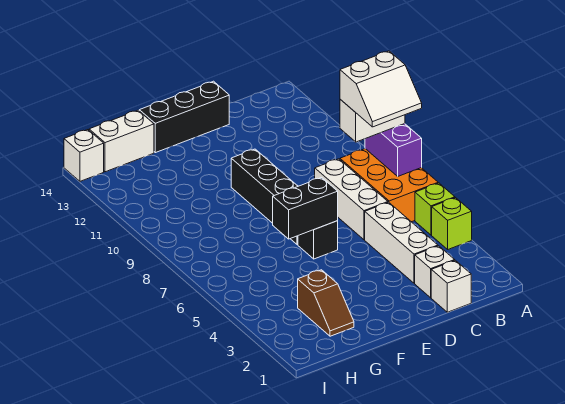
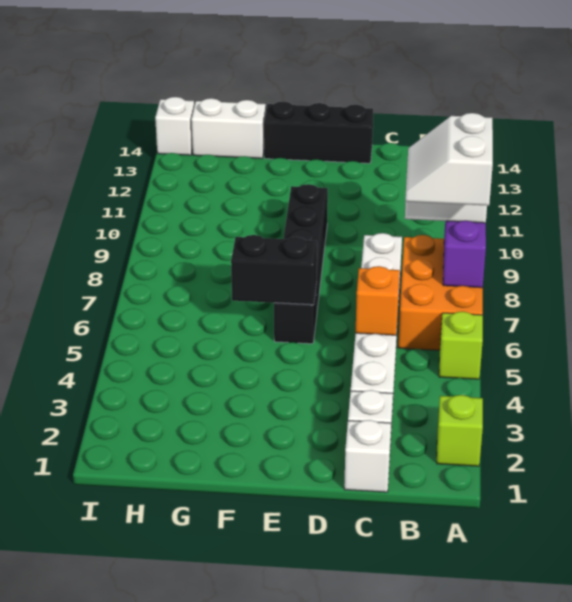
lime 1x1 brick [432,198,472,249] -> lime 1x1 brick moved to [437,395,483,466]
white 2x2 slope [340,51,422,127] -> white 2x2 slope turned to [405,113,493,206]
none -> orange 1x1 brick [356,266,400,335]
brown 1x2 slope [298,270,354,336] -> none

